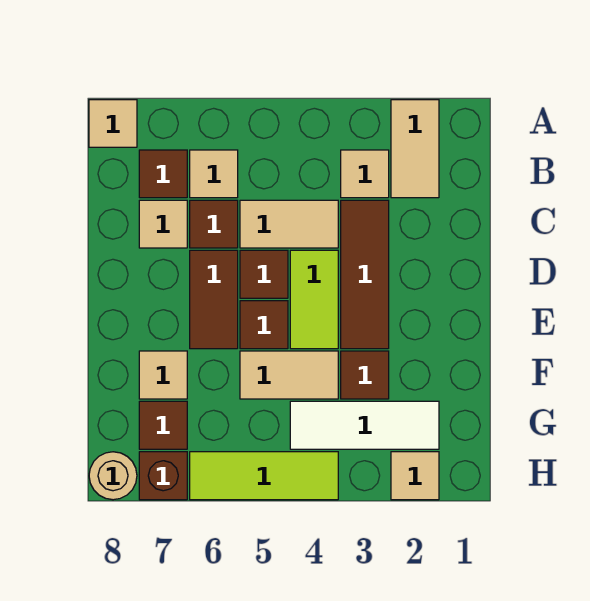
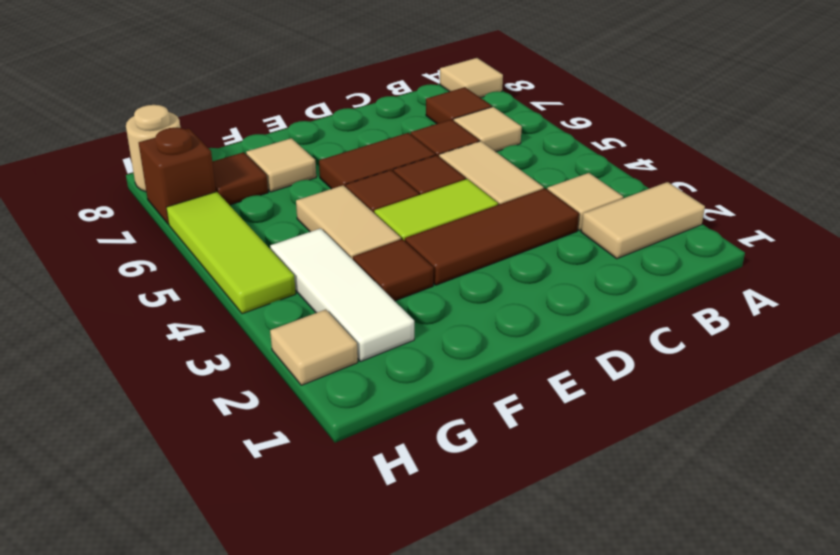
tan 1x1 tile [139,200,187,248] -> none

